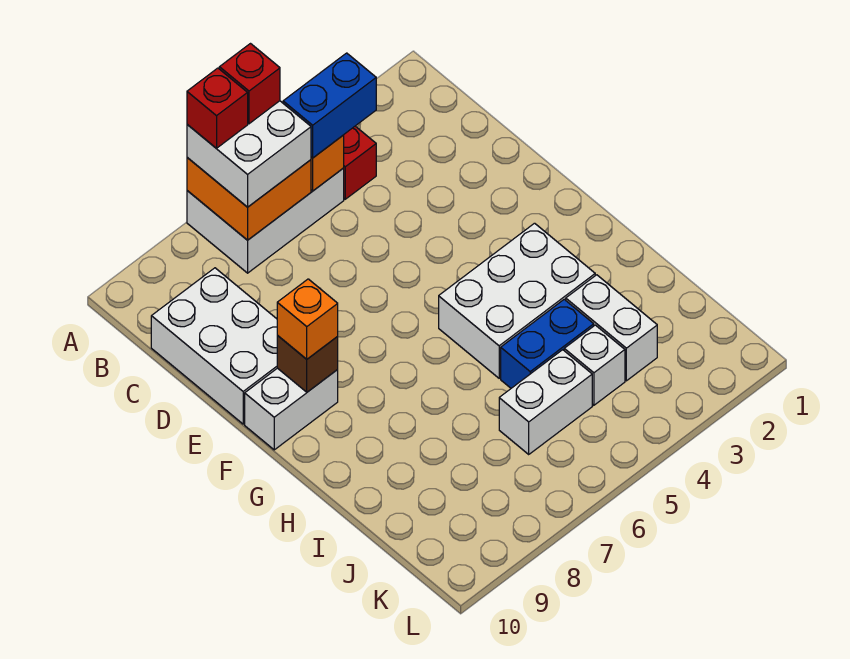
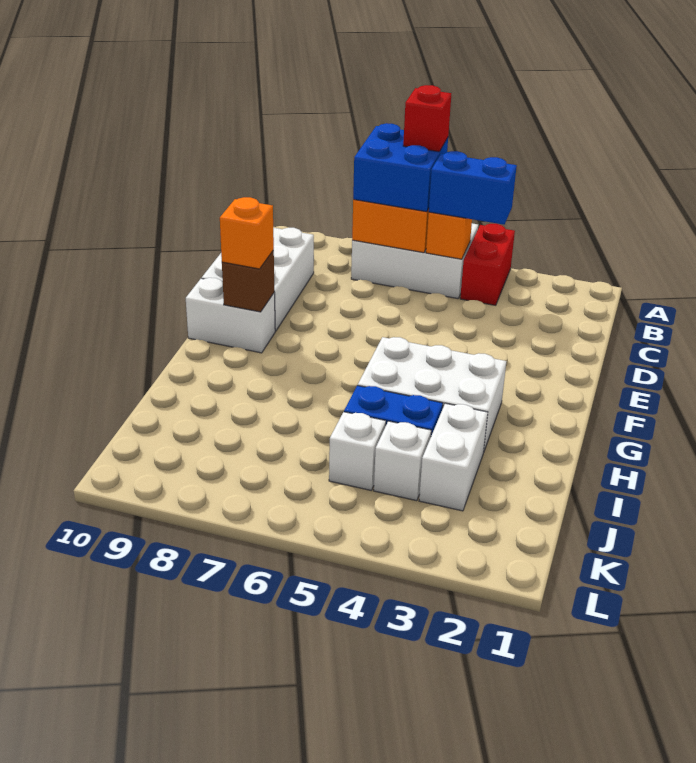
white 2x2 brick [187,101,311,207] -> blue 2x2 brick [353,123,448,212]
red 1x1 brick [187,68,248,148] -> none
white 1x2 brick [499,350,592,454] -> white 1x1 brick [329,412,386,490]

